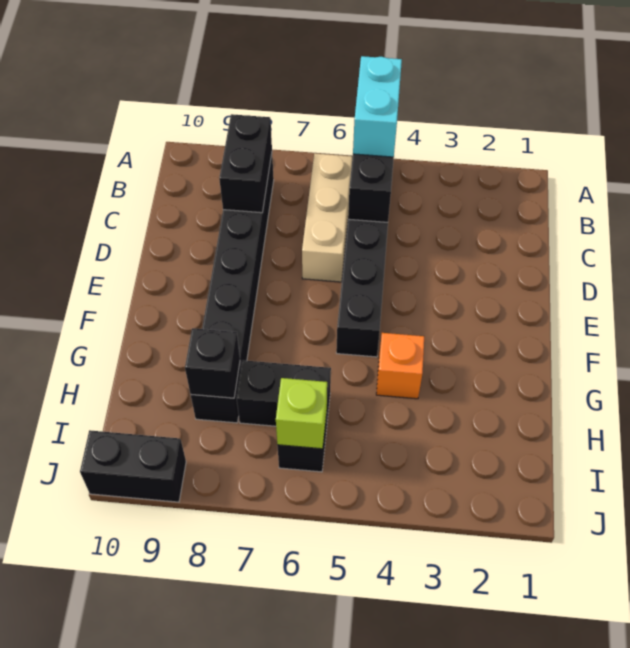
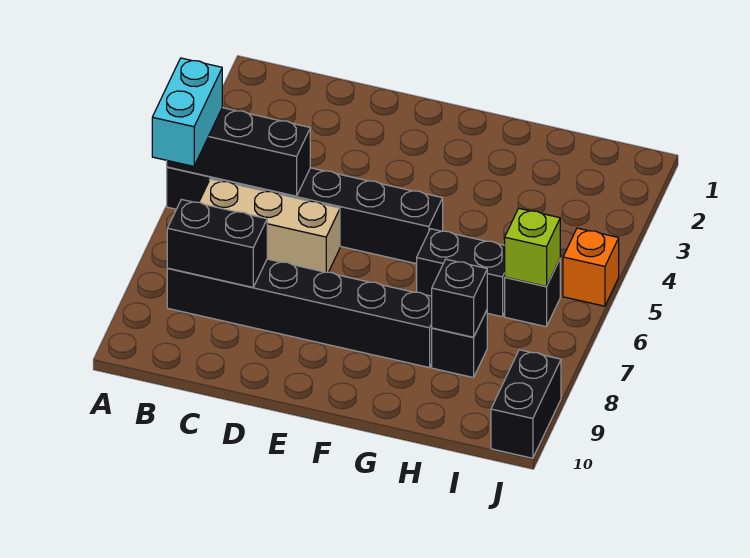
cyan 1x2 brick [353,56,402,157] -> cyan 1x2 brick turned to [152,58,222,166]
orange 1x1 brick [376,333,424,399] -> orange 1x1 brick moved to [563,228,619,306]
black 1x2 brick [237,360,331,430] -> black 1x2 brick turned to [417,229,505,317]

